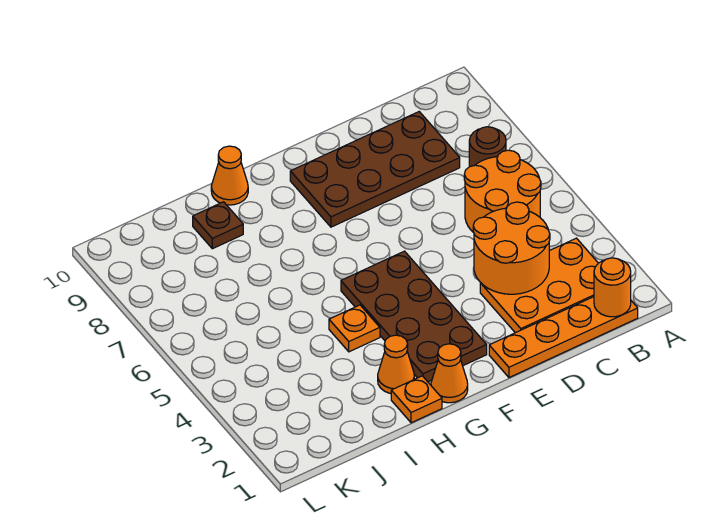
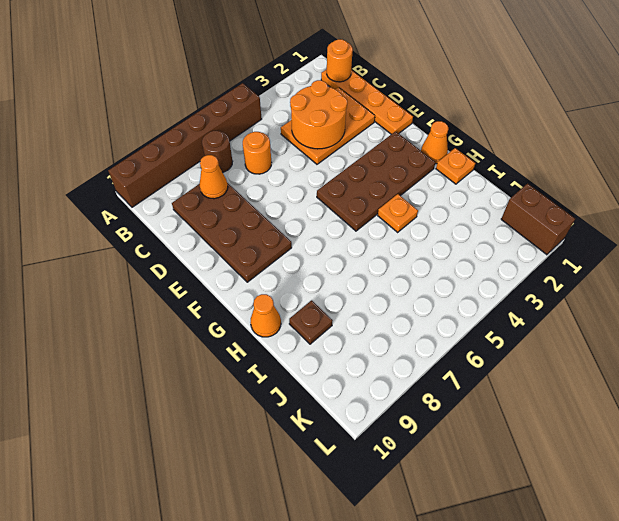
none -> brown 1x6 brick [108,83,262,207]
orange 2x3 plate [480,238,598,333] -> orange 2x3 plate turned to [281,87,375,164]
orange 2x2 round brick [464,150,541,232] -> orange 1x1 round brick [243,132,271,174]
orange 1x1 cone [378,335,414,394] -> orange 1x1 cone moved to [200,155,228,199]
none -> brown 1x2 brick [501,184,575,255]

